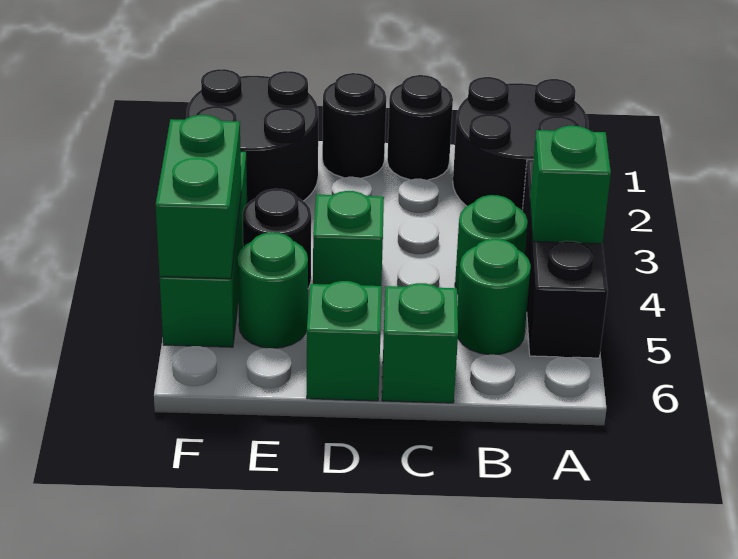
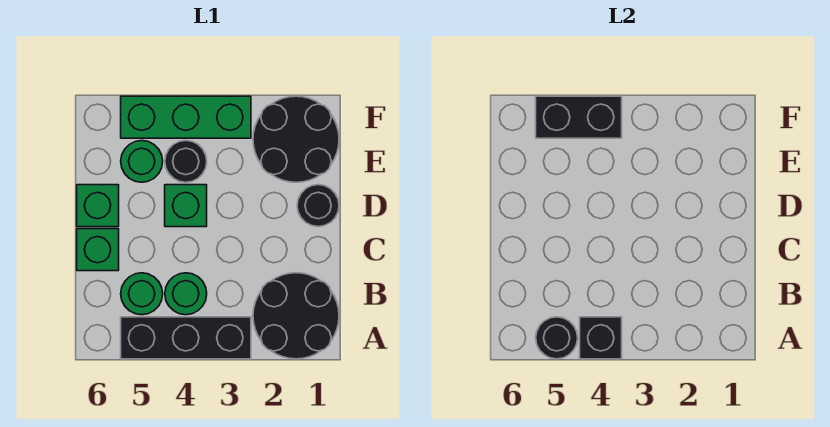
green 1x1 brick [530,126,611,244] -> black 1x1 brick [580,317,622,359]
black 1x1 round brick [387,75,453,180] -> black 1x1 round brick moved to [536,317,578,359]
green 1x2 brick [156,115,241,279] -> black 1x2 brick [536,96,622,138]

